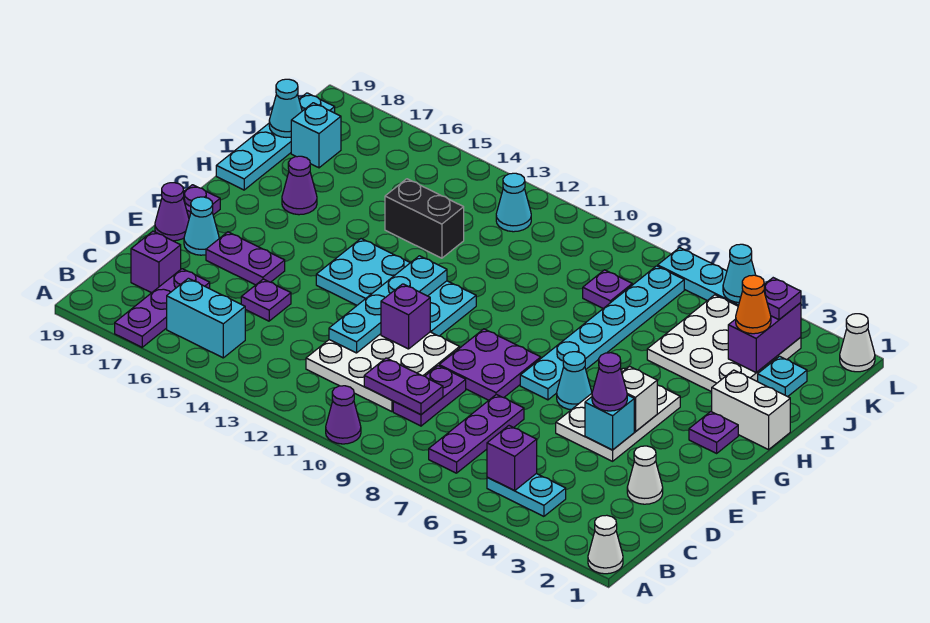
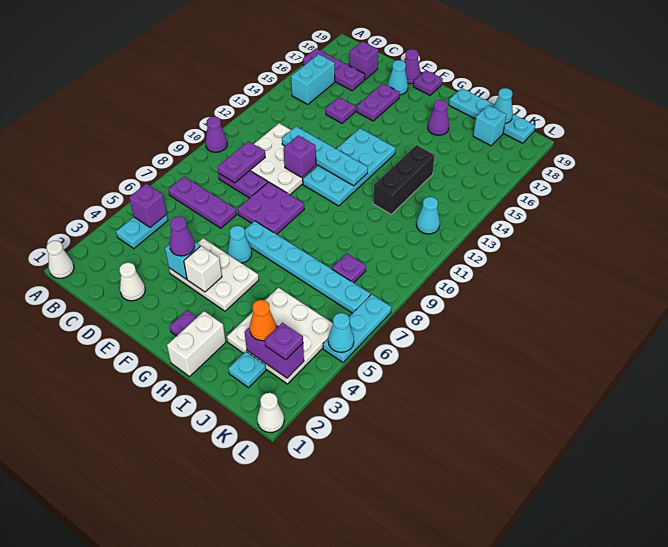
black 1x2 brick [385,179,464,258] -> black 1x3 brick [373,145,435,214]

